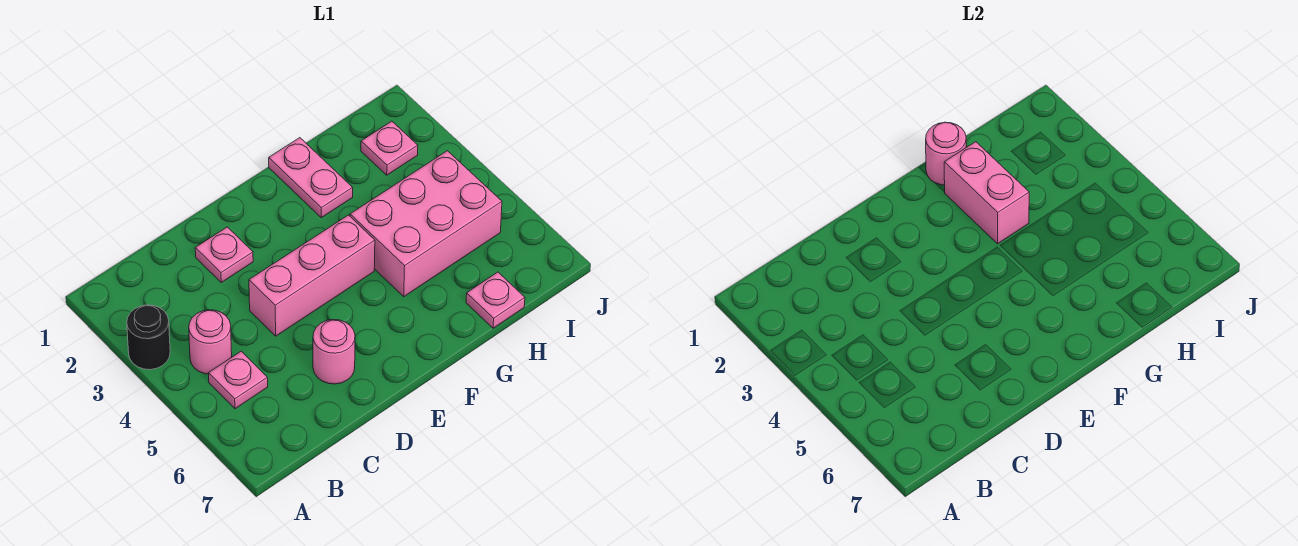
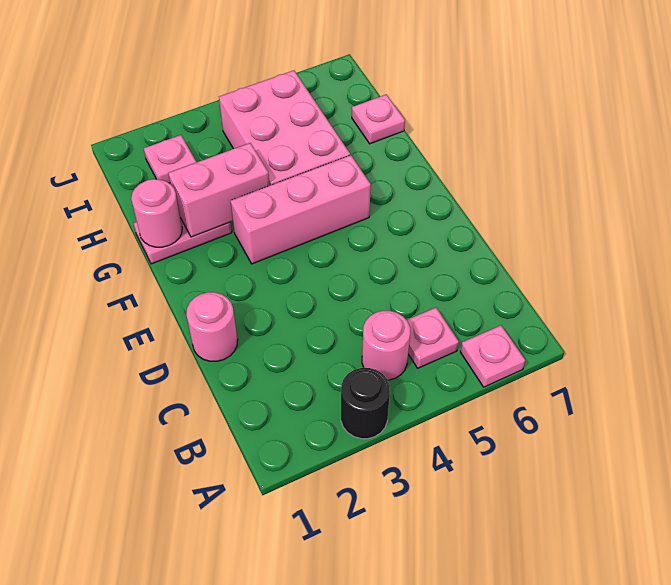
pink 1x1 plate [195,227,253,282] -> pink 1x1 plate moved to [460,325,525,387]
pink 1x3 brick [249,215,375,336] -> pink 1x3 brick turned to [231,155,371,264]
pink 1x1 round brick [313,320,355,384] -> pink 1x1 round brick moved to [186,292,238,361]

